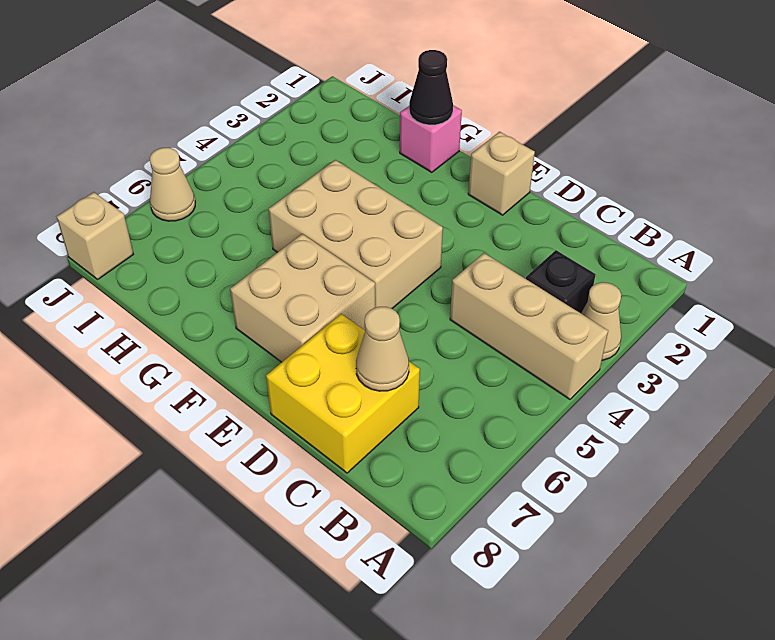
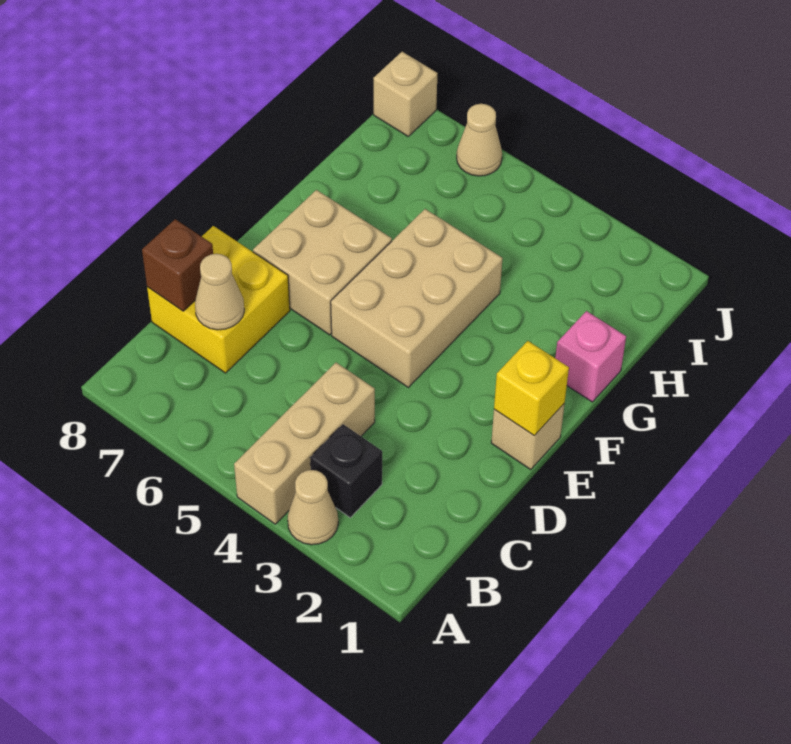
none -> brown 1x1 brick [142,219,213,311]
none -> yellow 1x1 brick [494,341,569,436]
black 1x1 cone [409,50,453,125] -> none

